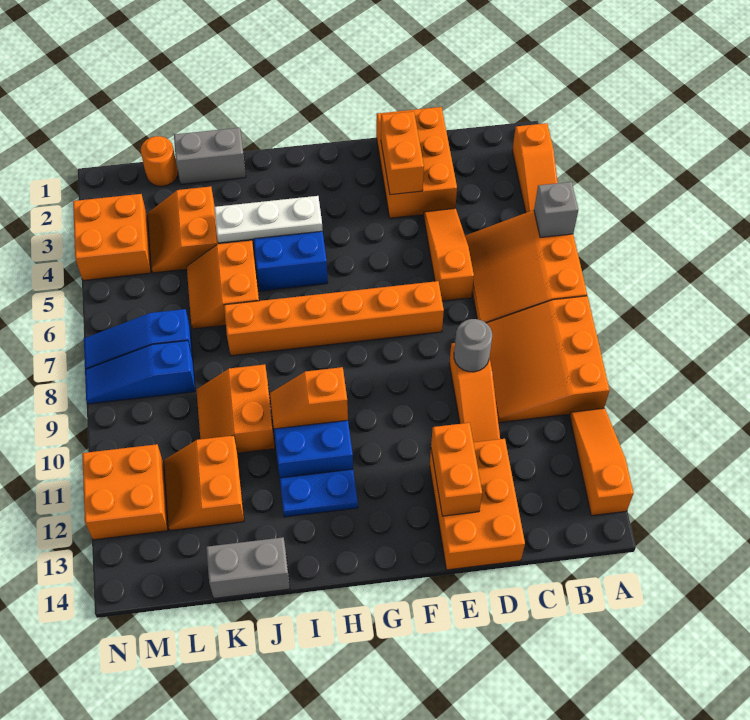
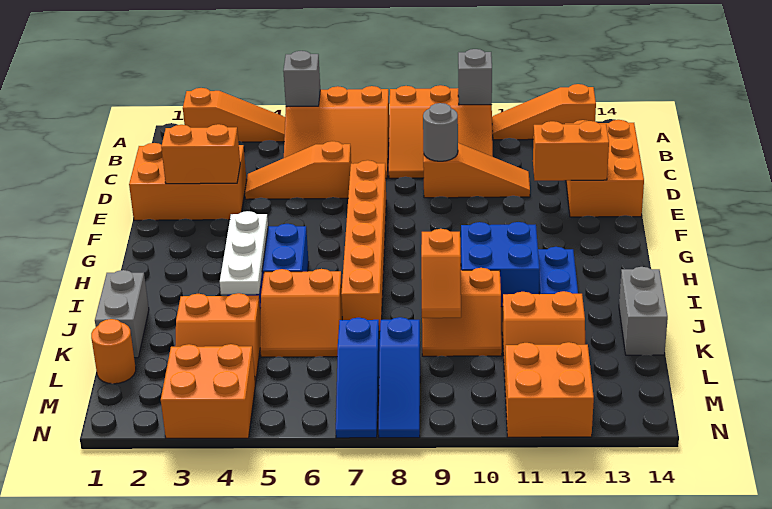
none -> grey 1x1 brick [458,49,492,105]
orange 2x3 brick [430,439,525,570] -> orange 2x3 brick turned to [565,120,644,217]
orange 1x2 slope [270,367,348,429] -> orange 1x2 slope moved to [421,229,461,318]

